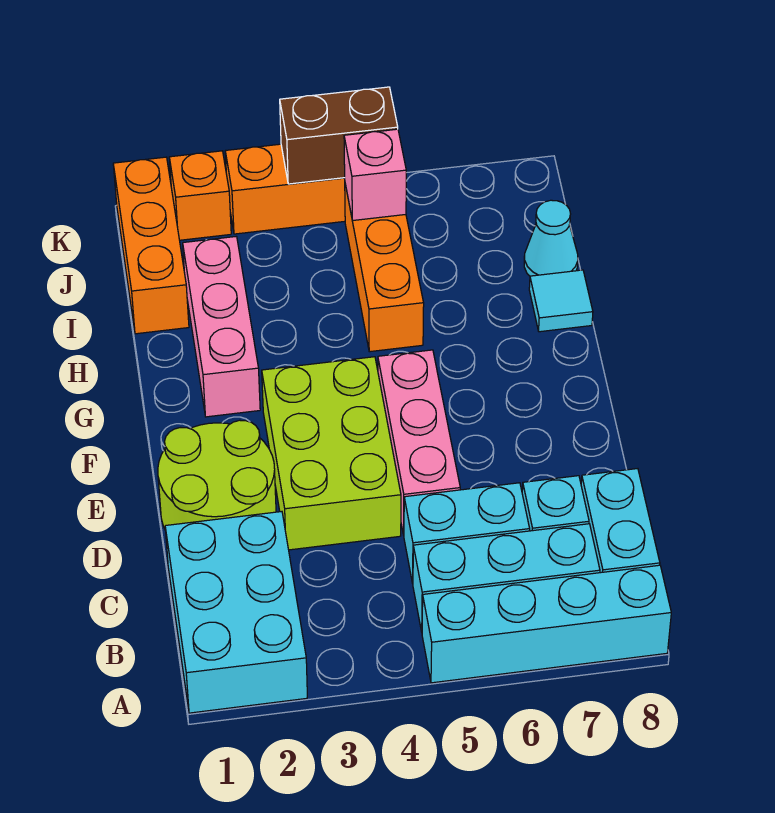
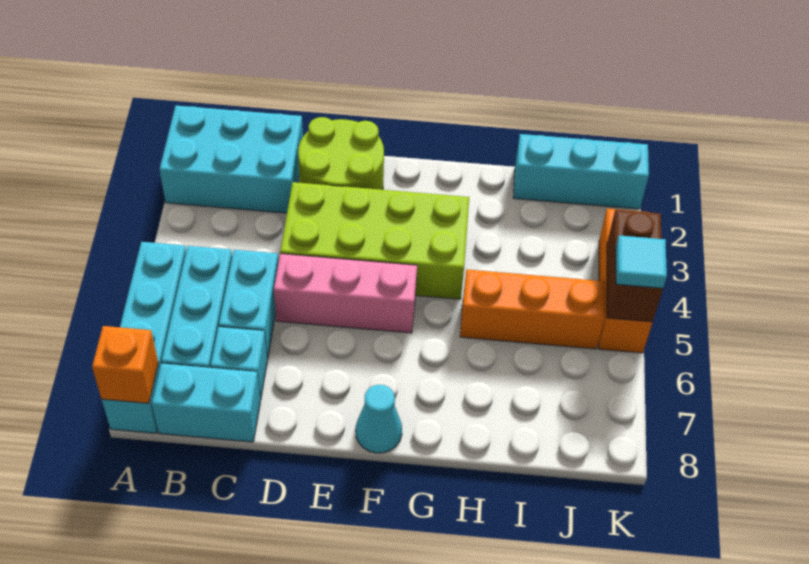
lime 2x3 brick [262,357,401,550] -> lime 2x4 brick [280,182,469,299]
pink 1x3 brick [183,237,260,417] -> none
cyan 1x1 tile [529,270,593,332] -> cyan 1x1 tile moved to [616,235,667,288]
orange 1x3 brick [113,157,189,334] -> cyan 1x3 brick [513,134,649,209]
cyan 1x1 cone [524,200,578,276] -> cyan 1x1 cone moved to [356,385,402,453]
pink 1x1 brick [344,129,406,221] -> none
orange 1x1 brick [169,151,231,240] -> orange 1x1 brick moved to [92,326,158,403]

